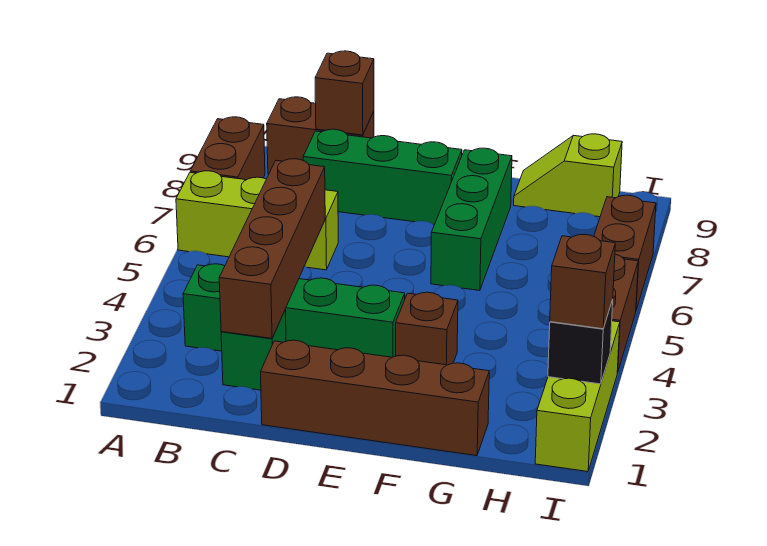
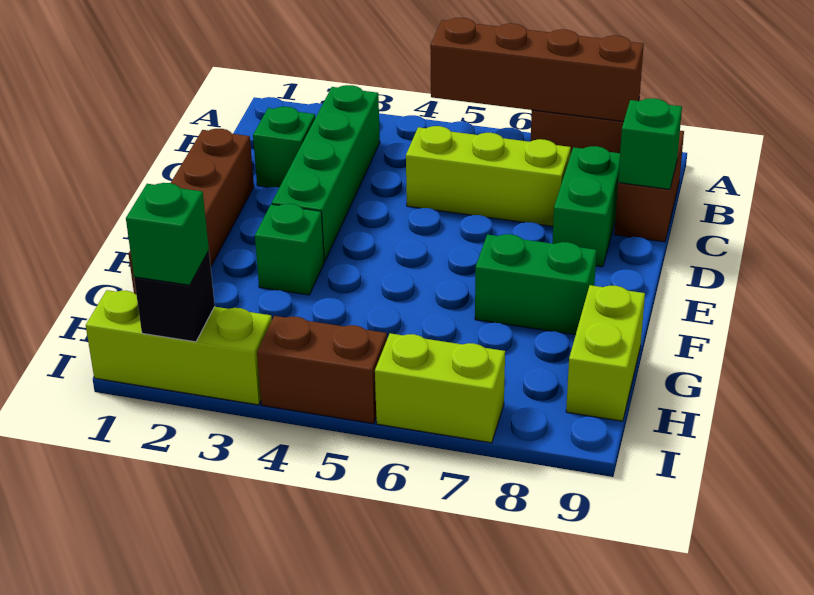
lime 1x3 brick [176,171,338,270] -> lime 1x3 brick turned to [406,126,571,226]
brown 1x4 brick [219,159,325,338] -> brown 1x4 brick moved to [430,18,644,121]
green 1x3 brick [303,129,462,224] -> green 1x2 brick [552,146,620,267]
brown 1x1 brick [315,51,374,135] -> green 1x1 brick [618,98,682,189]
brown 1x1 brick [396,292,458,365] -> green 1x1 brick [255,204,324,295]
green 1x3 brick [431,148,512,291] -> green 1x2 brick [475,234,597,335]
lime 1x2 slope [514,134,622,217] -> lime 1x2 brick [566,285,645,421]
brown 1x1 brick [550,235,615,329] -> green 1x1 brick [126,183,209,285]
brown 1x2 brick [594,195,656,310] -> lime 1x2 brick [375,333,505,443]

